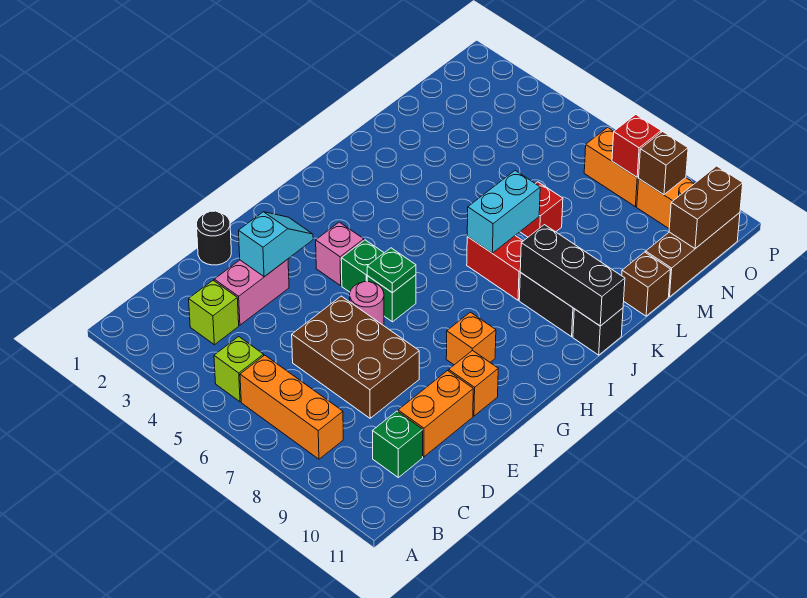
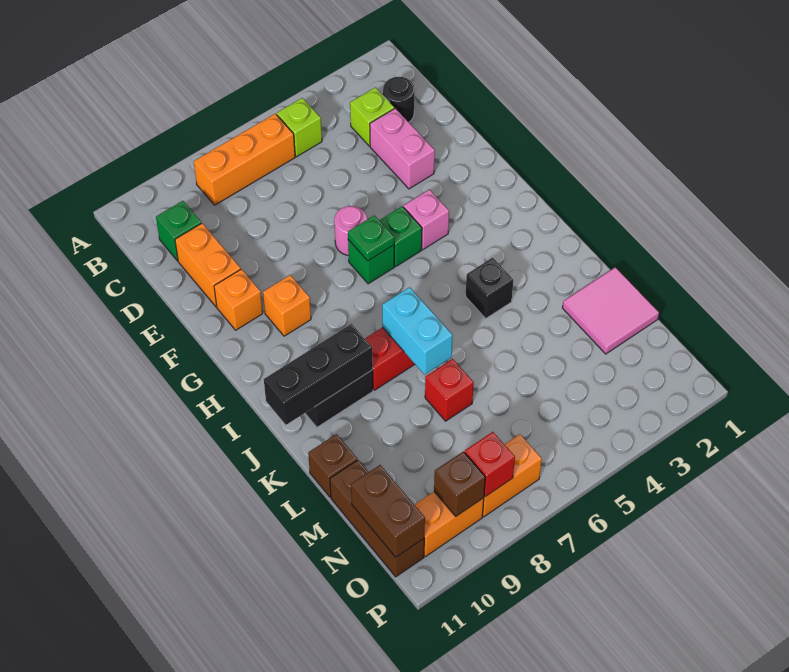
brown 2x3 brick [292,296,419,418] -> none
black 1x1 round brick [197,211,231,265] -> black 1x1 round brick moved to [383,77,414,122]
cyan 1x2 slope [238,212,313,277] -> none
black 1x1 brick [573,308,623,355] -> black 1x1 brick moved to [465,258,513,318]
none -> pink 2x2 tile [563,267,659,354]

